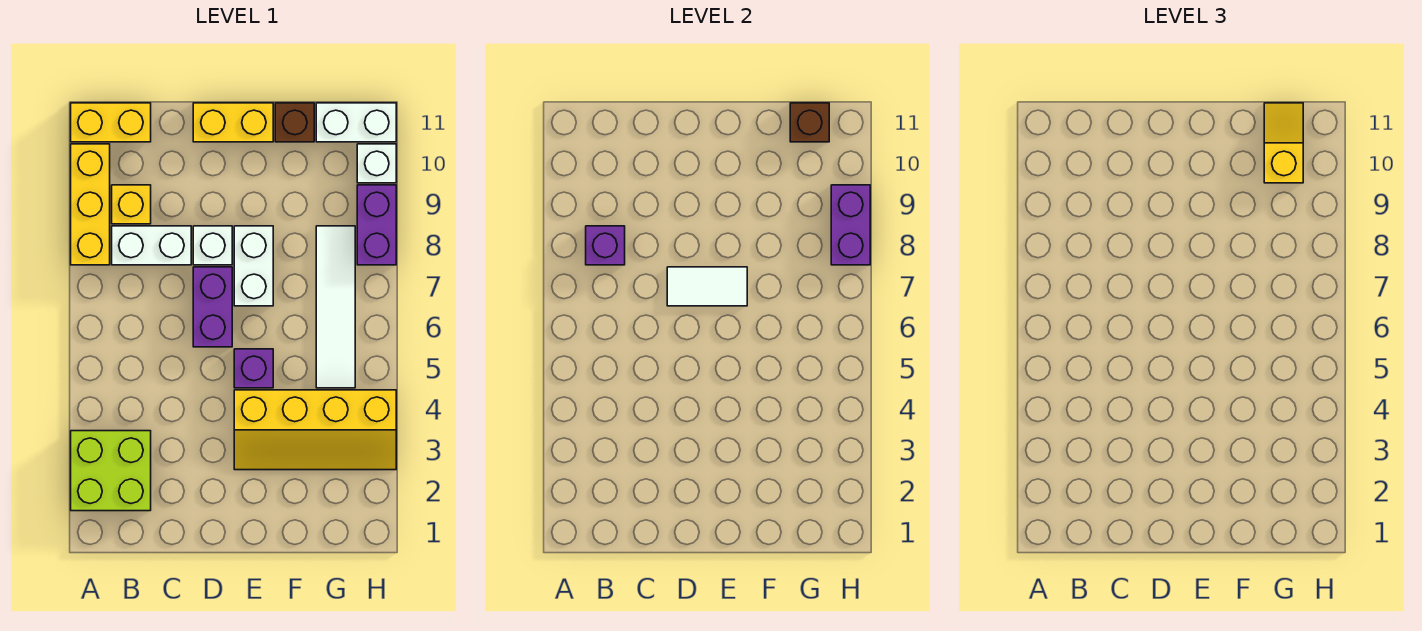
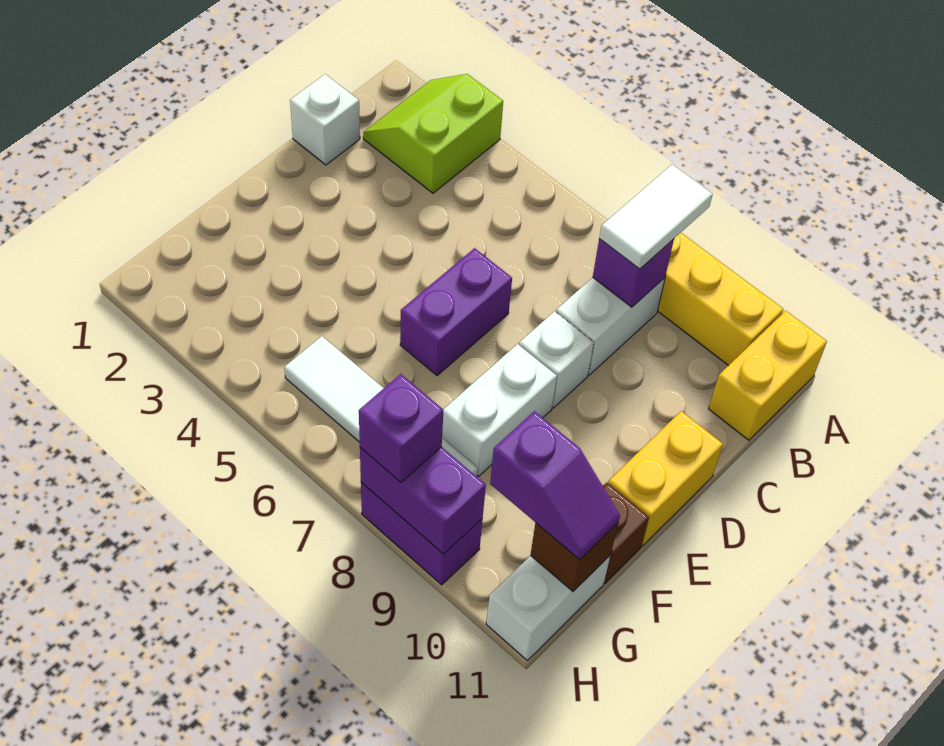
lime 2x2 brick [71,431,151,511] -> lime 2x2 slope [363,74,503,193]
yellow 1x1 brick [112,185,151,224] -> none
purple 1x2 brick [193,267,232,347] -> purple 1x2 brick turned to [400,248,512,376]
white 1x2 tile [667,267,747,306] -> white 1x2 tile moved to [599,164,713,269]
yellow 2x4 slope [234,390,396,470] -> none
purple 1x1 brick [234,349,273,388] -> purple 1x1 brick moved to [359,374,443,482]
white 1x2 brick [234,226,273,306] -> white 1x2 brick turned to [442,344,557,476]
yellow 1x2 slope [1264,103,1303,183] -> purple 1x2 slope [490,411,620,560]
white 1x1 brick [357,144,396,183] -> white 1x1 brick moved to [290,74,360,165]

